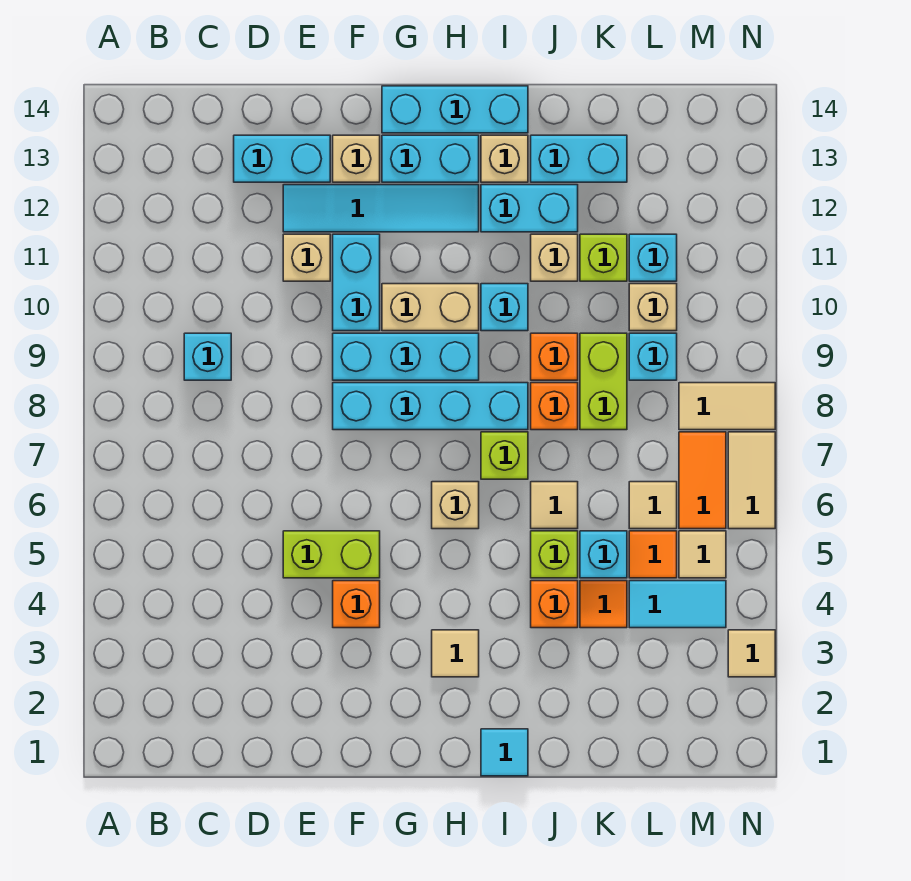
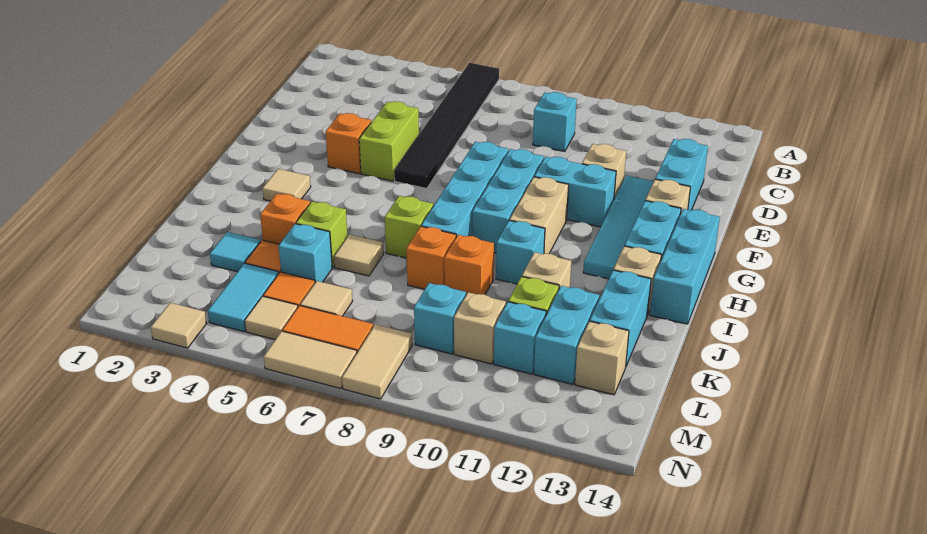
none -> black 1x6 tile [394,63,499,189]
tan 1x1 brick [432,482,479,529] -> tan 1x1 brick moved to [575,321,629,395]
cyan 1x1 tile [481,729,528,776] -> cyan 1x1 tile moved to [210,232,261,272]
cyan 1x2 brick [481,185,578,232] -> cyan 1x2 brick moved to [534,286,599,384]
lime 1x2 brick [580,333,627,430] -> none

